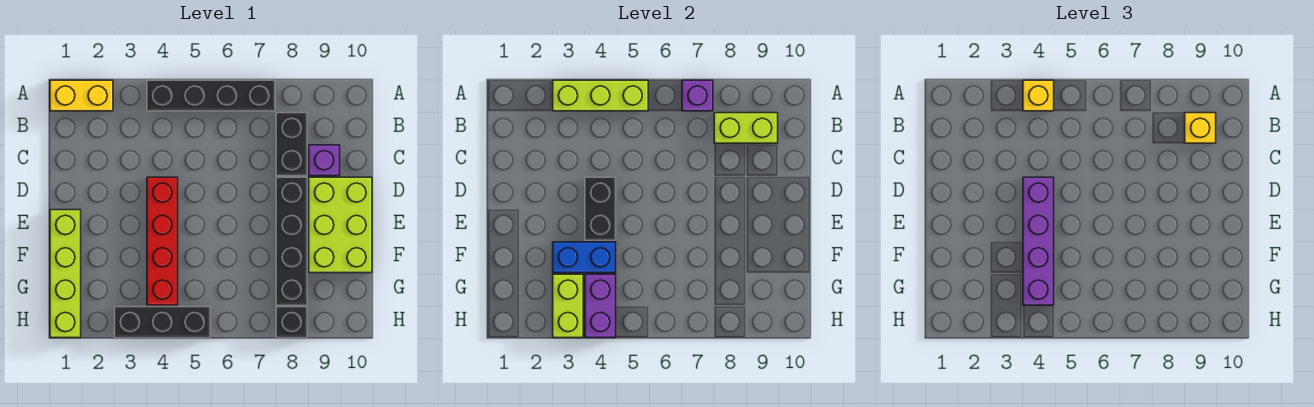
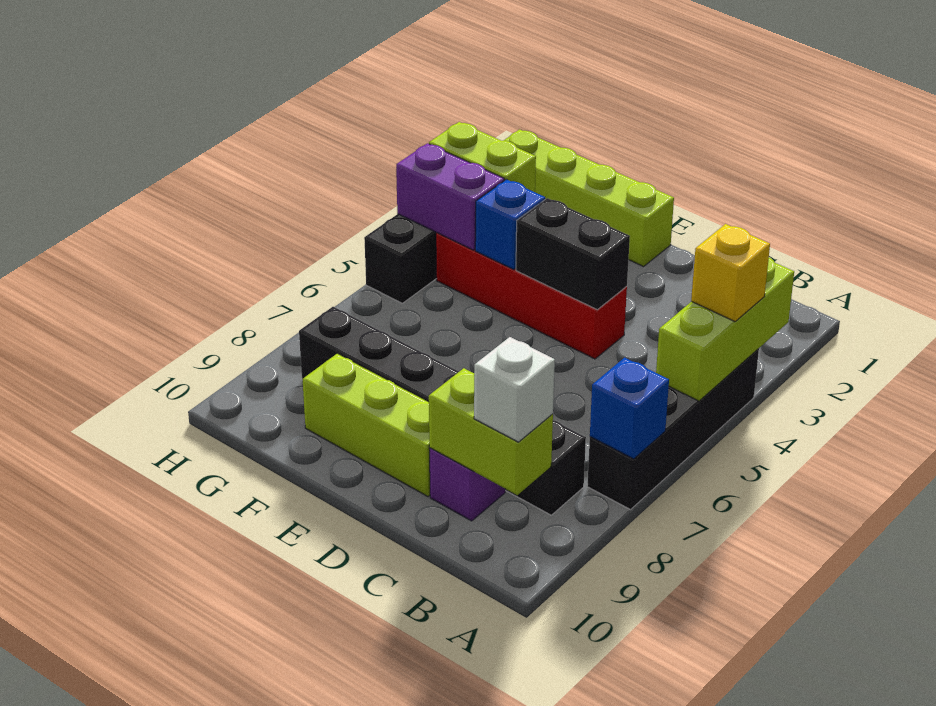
yellow 1x2 brick [50,80,113,111] -> none
purple 1x1 brick [682,80,713,111] -> blue 1x1 brick [590,358,669,459]
lime 1x2 brick [714,113,778,143] -> lime 1x2 brick turned to [429,368,553,495]
yellow 1x1 brick [1185,113,1216,143] -> white 1x1 brick [474,337,555,442]
purple 1x4 brick [1023,177,1054,305] -> none
lime 2x3 brick [309,177,372,273] -> lime 1x3 brick [302,353,430,497]
blue 1x2 brick [553,242,616,273] -> blue 1x1 brick [475,179,545,270]
black 1x1 brick [276,307,307,338] -> none

